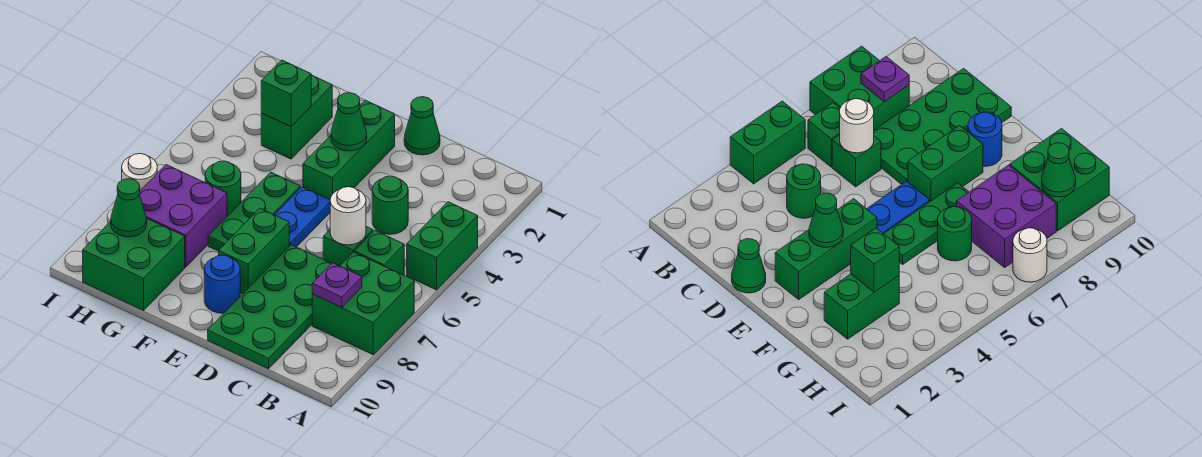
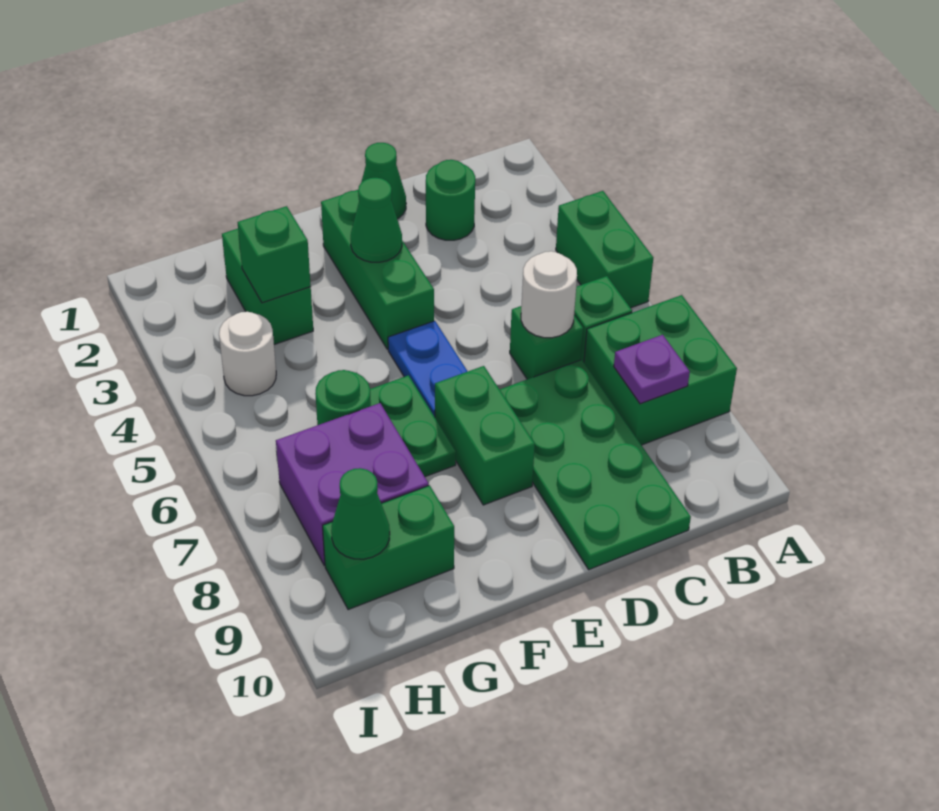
green 1x1 round brick [372,176,408,234] -> green 1x1 round brick moved to [426,160,475,240]
blue 1x1 round brick [204,255,240,313] -> none
green 1x3 plate [208,172,300,251] -> green 1x2 plate [370,375,456,477]
green 2x2 brick [83,219,185,310] -> green 1x2 brick [323,485,454,610]
white 1x1 round brick [122,154,157,191] -> white 1x1 round brick moved to [219,312,276,396]

